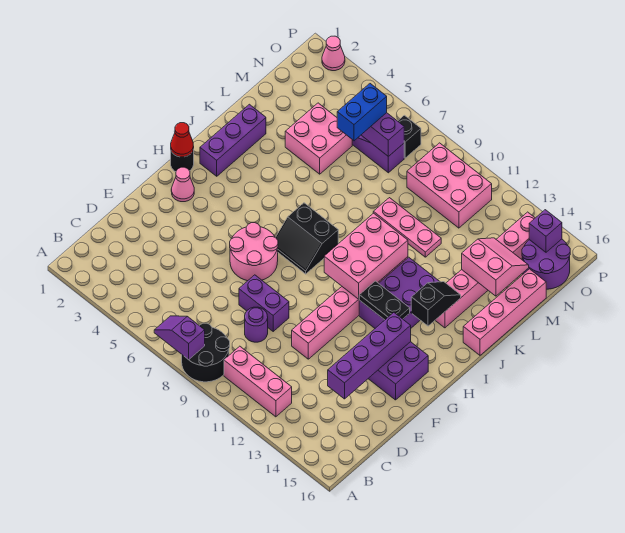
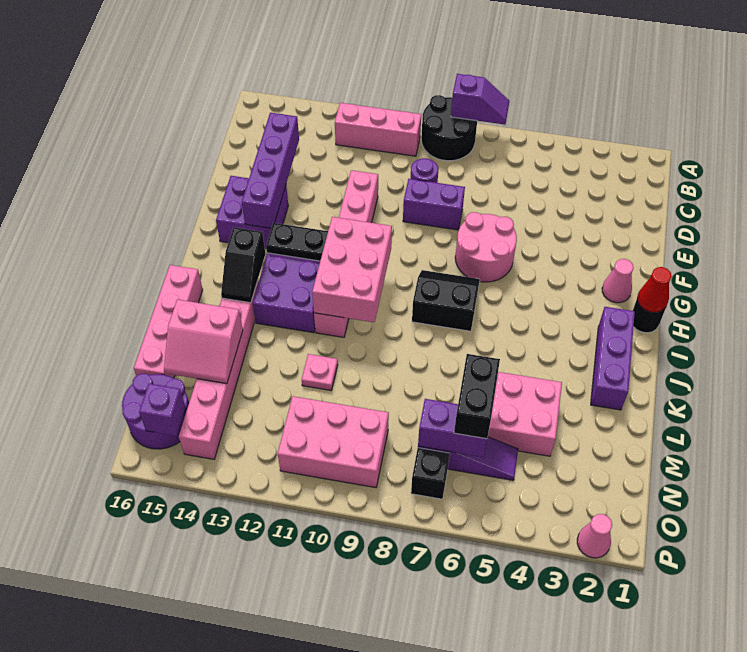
pink 1x3 plate [373,198,441,257] -> pink 1x1 plate [302,354,338,390]
blue 1x2 brick [337,84,387,141] -> black 1x2 brick [454,354,500,439]

